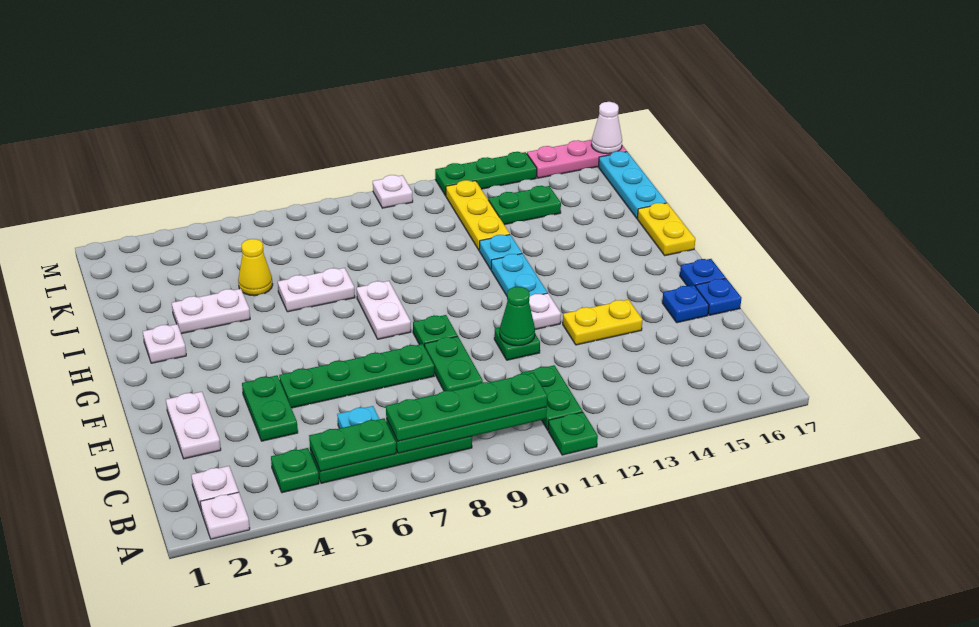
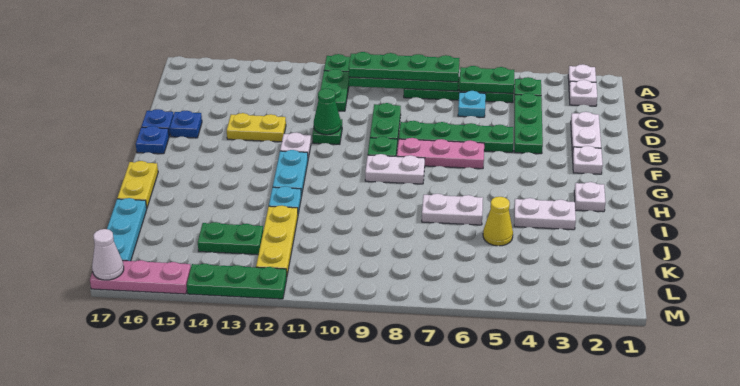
green 1x2 plate [242,375,298,441] -> green 1x3 plate [514,93,543,154]
none -> pink 1x3 plate [397,138,484,169]
white 1x2 plate [357,281,411,339] -> white 1x2 plate turned to [365,154,425,184]
white 1x1 plate [373,175,413,208] -> white 1x1 plate moved to [572,146,603,174]

